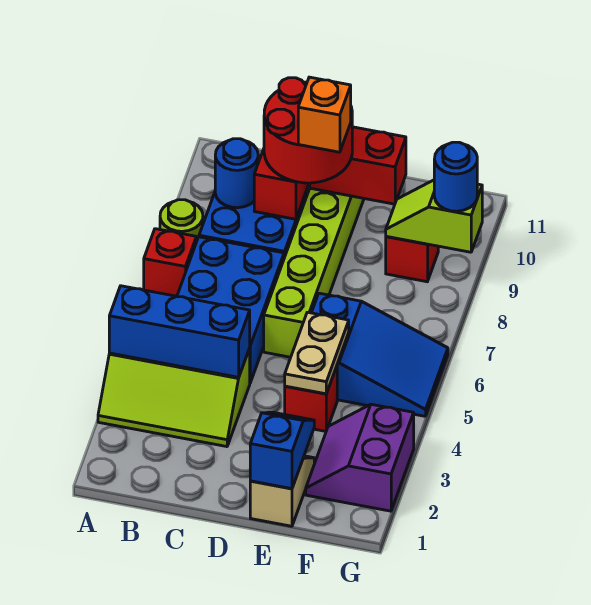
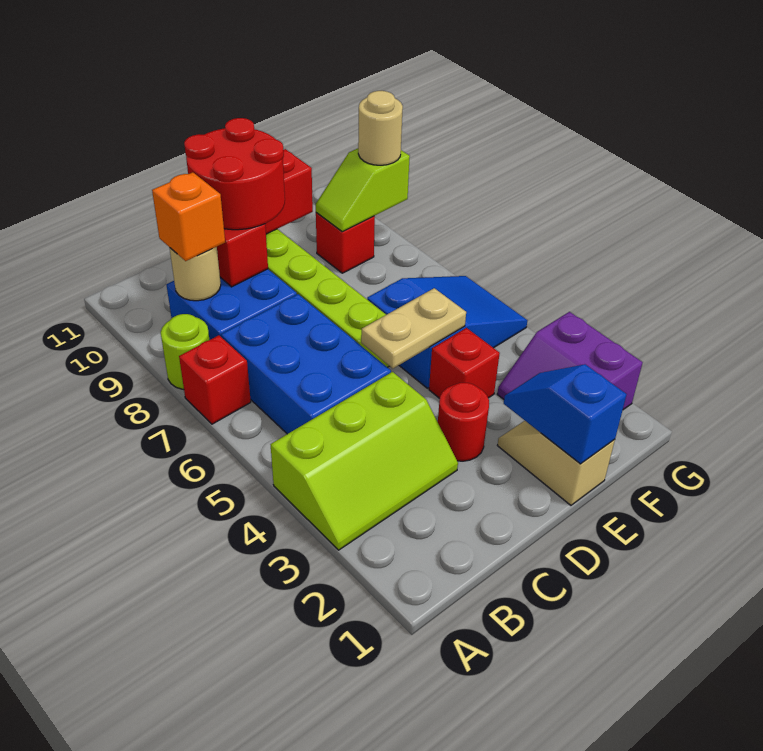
blue 1x3 brick [109,286,250,377] -> none
blue 1x1 round brick [215,139,258,208] -> tan 1x1 round brick [169,247,221,301]
none -> red 1x1 round brick [438,383,489,461]
orange 1x1 brick [298,77,351,152] -> orange 1x1 brick moved to [152,172,225,261]
tan 1x2 plate [285,312,349,394] -> tan 1x2 plate turned to [361,288,466,368]
blue 1x1 round brick [434,142,477,211] -> tan 1x1 round brick [358,91,403,165]

